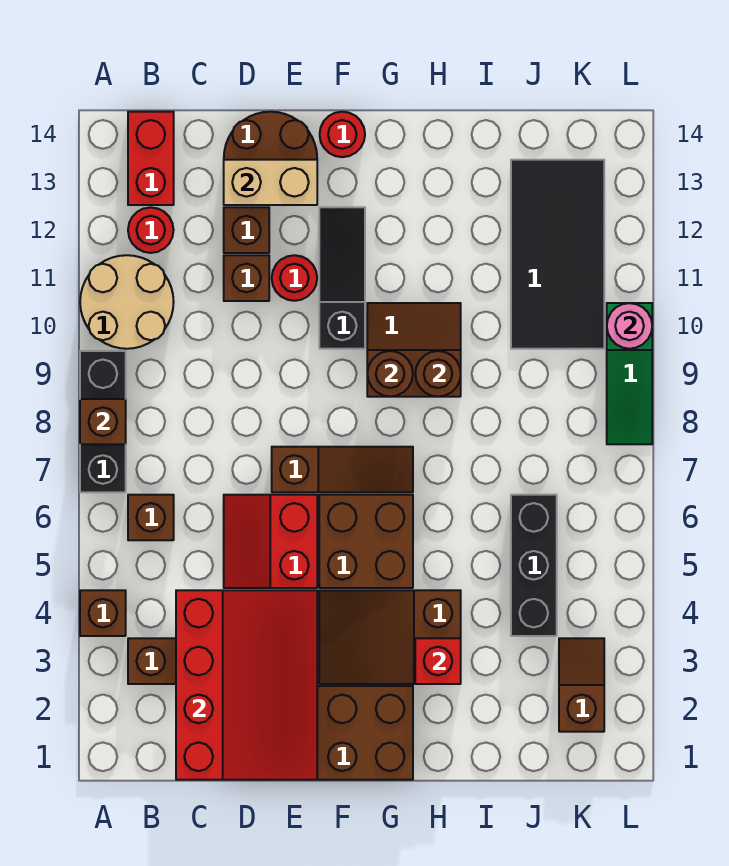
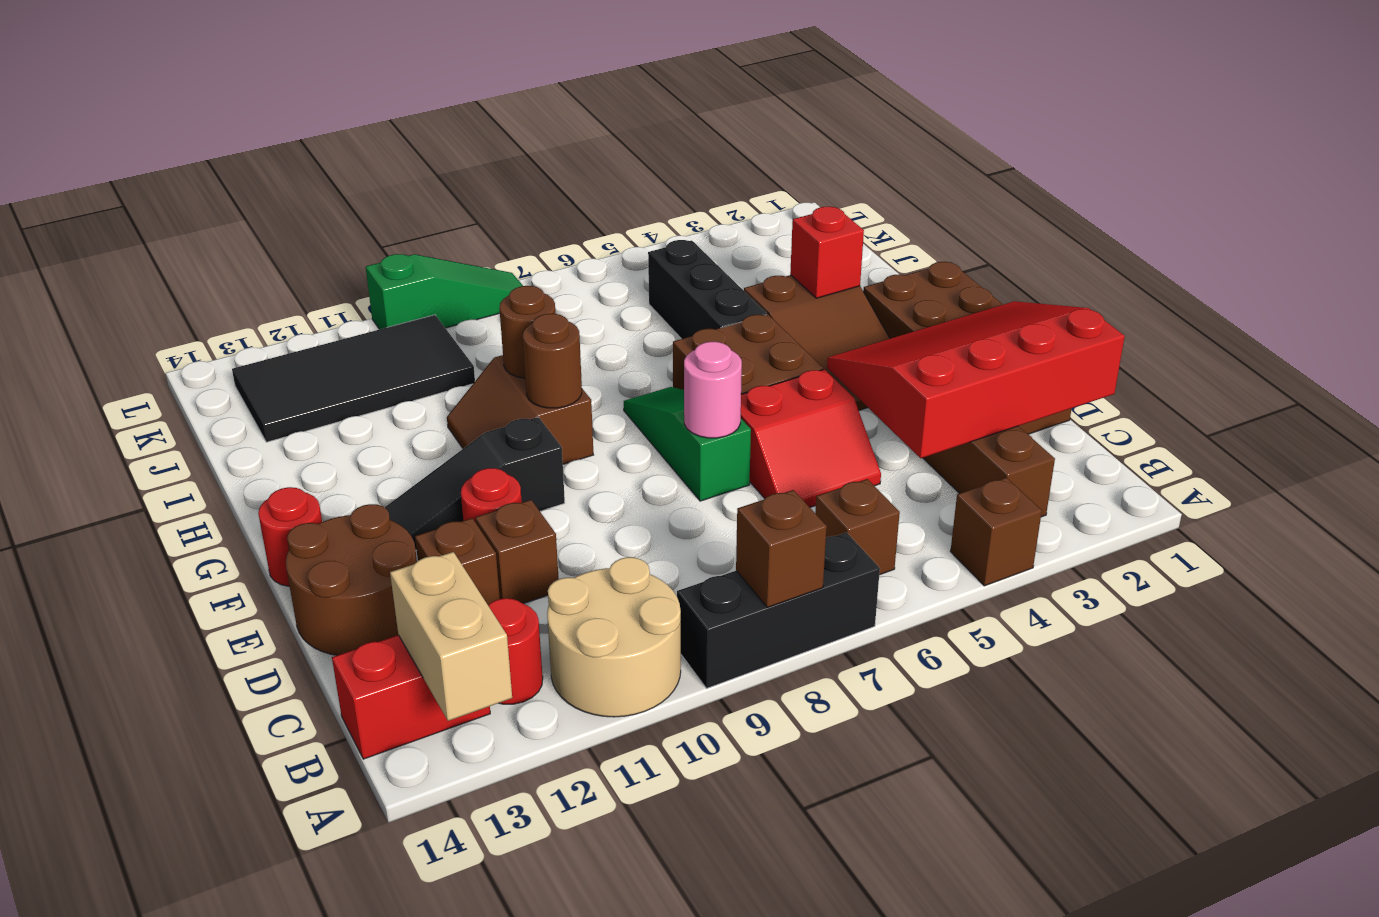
tan 1x2 brick [224,160,317,205] -> tan 1x2 brick moved to [390,552,512,721]
brown 1x3 slope [272,447,413,492] -> green 1x3 slope [624,387,751,501]
black 1x3 brick [511,495,557,636] -> black 1x3 brick turned to [648,240,767,339]
brown 1x2 slope [559,638,604,732] -> none
pink 1x1 round brick [607,303,652,349] -> pink 1x1 round brick moved to [684,342,742,438]

